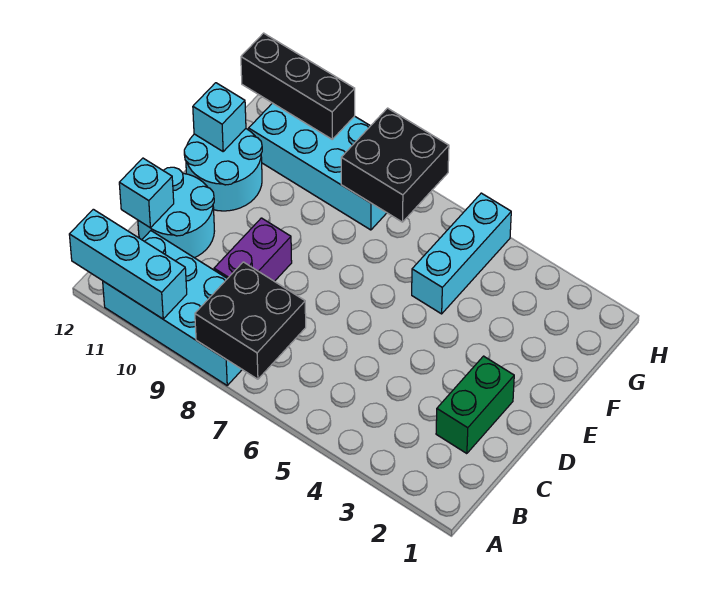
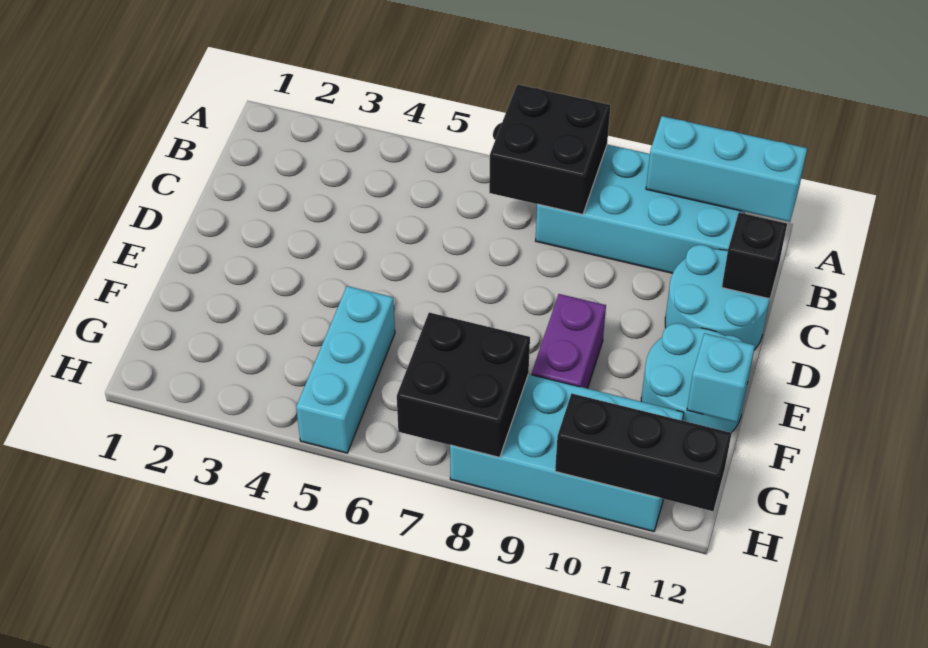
green 1x2 brick [436,356,514,454] -> none
purple 1x2 brick [214,218,292,281] -> purple 1x2 brick moved to [532,294,606,389]
cyan 1x1 brick [119,158,174,228] -> black 1x1 brick [722,213,787,299]

